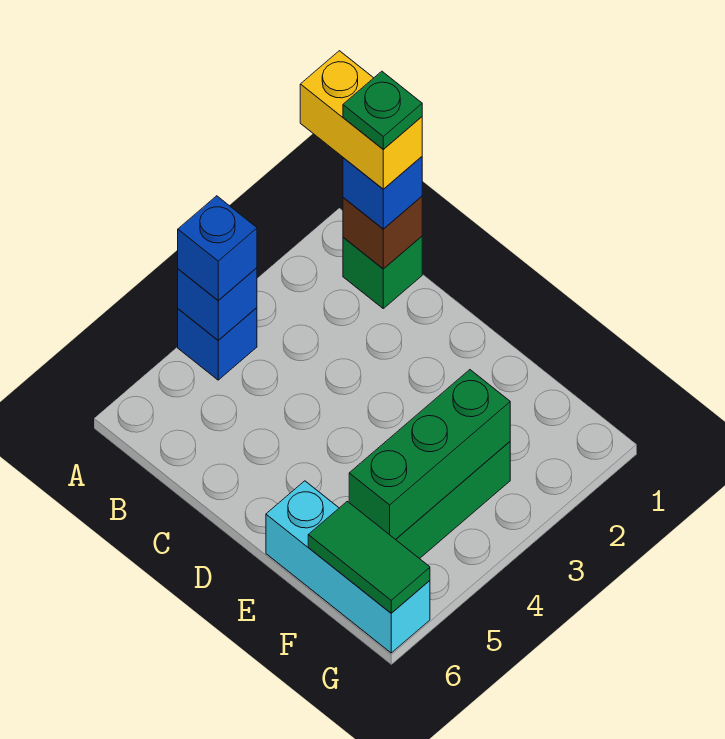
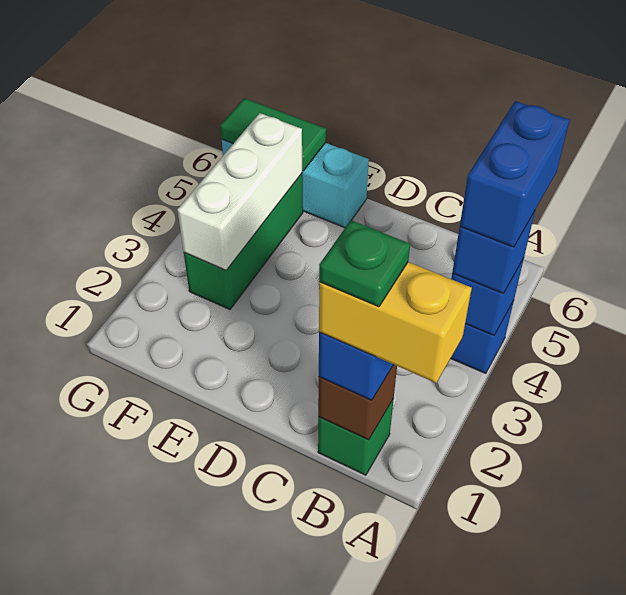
none -> blue 1x2 brick [460,101,570,247]
green 1x3 brick [349,370,510,540] -> white 1x3 brick [178,113,302,270]

